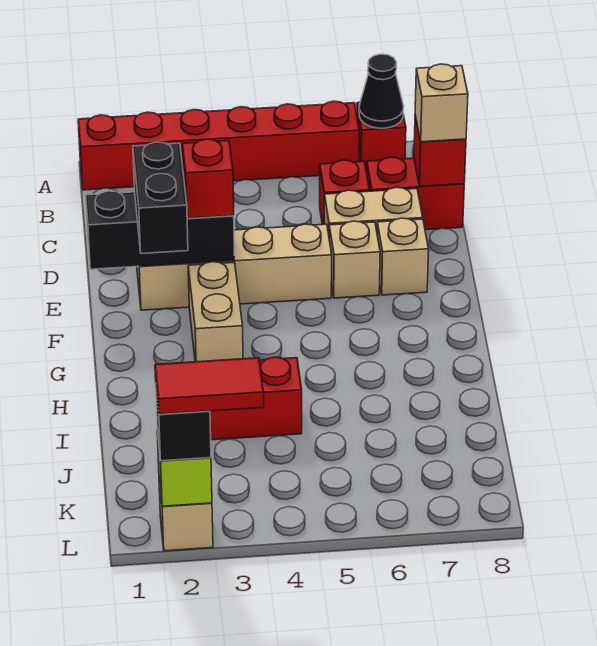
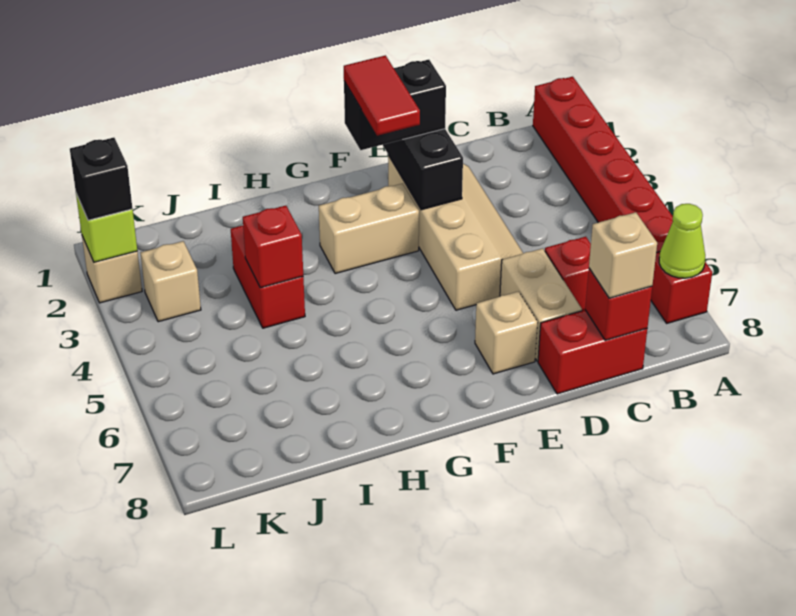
black 1x1 cone [359,54,404,128] -> lime 1x1 cone [659,204,705,278]
red 1x2 brick [367,157,464,230] -> red 1x2 brick turned to [538,310,647,394]
red 1x1 brick [182,139,234,218] -> red 1x1 brick moved to [243,206,303,288]
tan 1x1 brick [329,221,380,298] -> tan 1x1 brick moved to [141,241,201,322]
red 1x2 tile [155,358,264,414] -> red 1x2 tile moved to [344,55,420,136]

